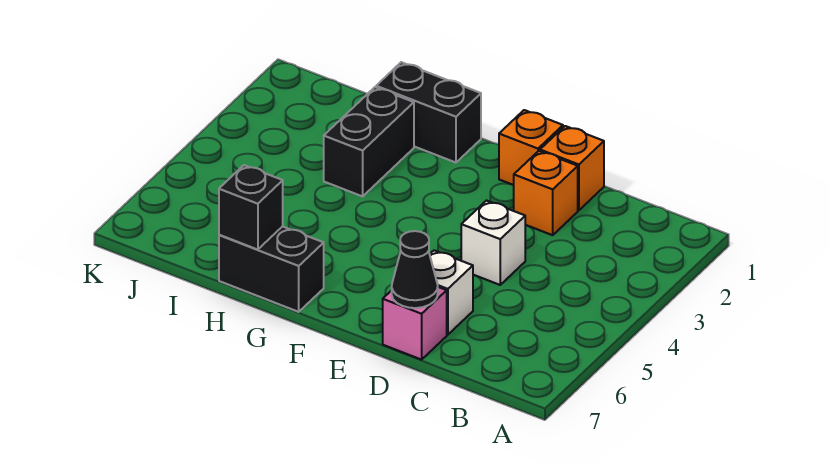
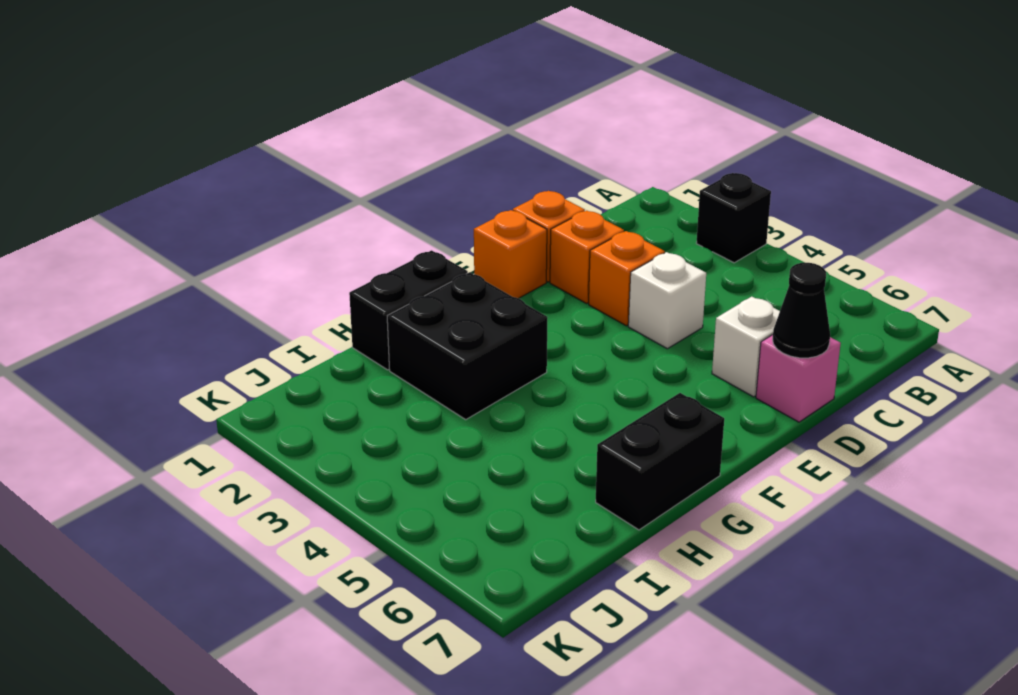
none -> orange 1x1 brick [589,231,665,326]
black 1x2 brick [324,87,414,196] -> black 2x2 brick [387,272,547,419]
black 1x1 brick [219,165,283,250] -> black 1x1 brick moved to [696,173,771,263]

